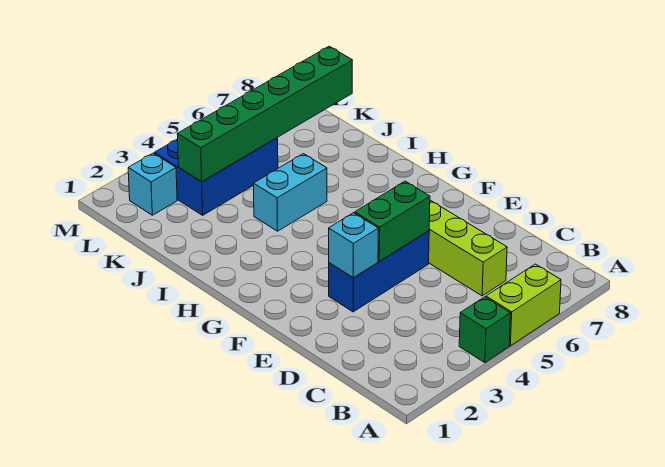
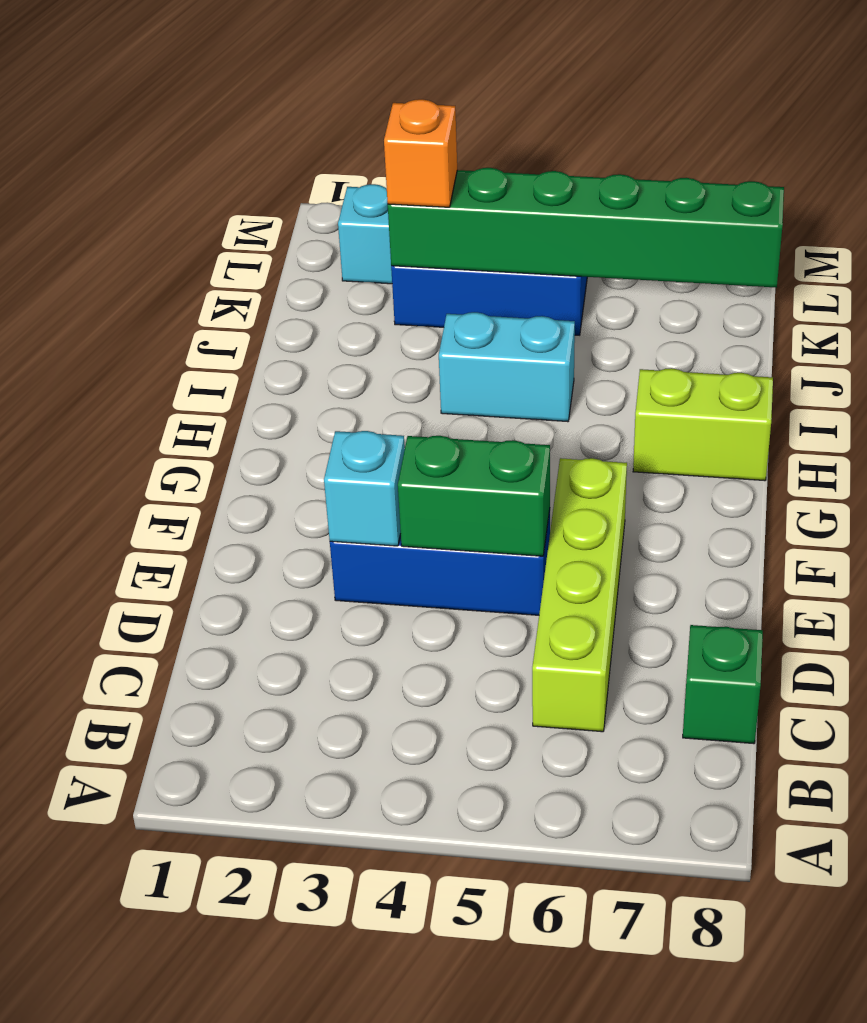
green 1x1 brick [459,297,511,363] -> green 1x1 brick moved to [683,625,763,744]
lime 1x2 brick [486,264,561,346] -> lime 1x2 brick moved to [633,368,773,481]
none -> orange 1x1 brick [384,99,457,207]

